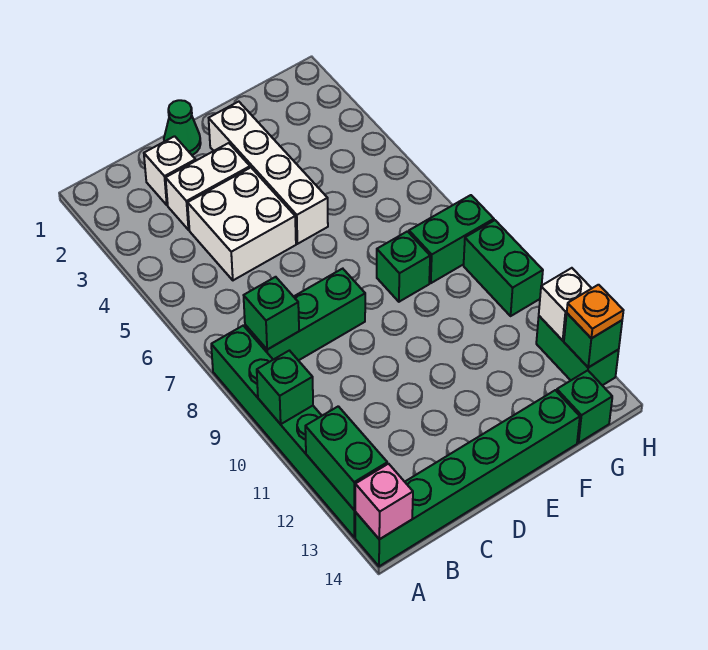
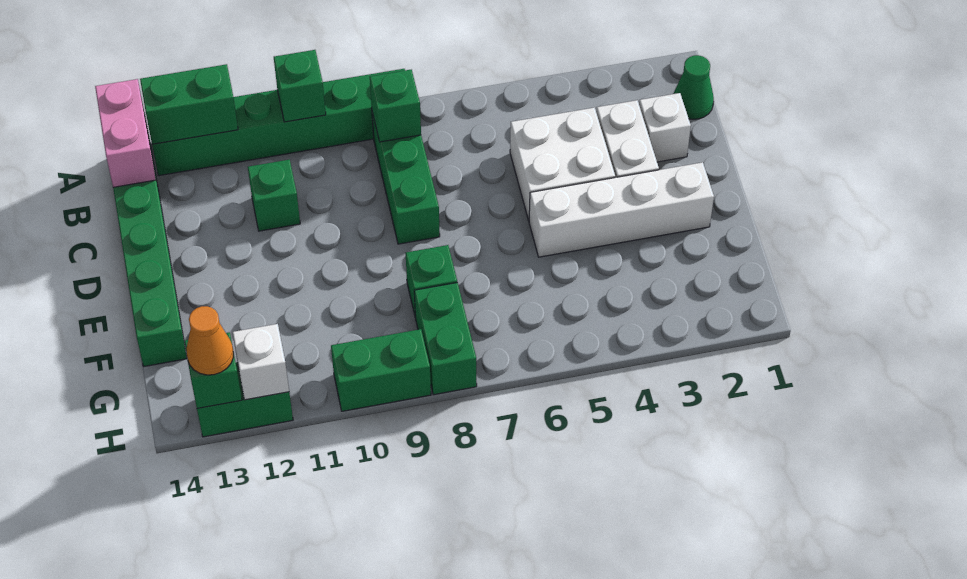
pink 1x1 brick [355,464,413,539] -> pink 1x2 brick [95,79,156,187]
green 1x1 cone [164,100,201,155] -> green 1x1 cone moved to [674,55,714,119]
green 1x1 brick [557,370,612,443] -> green 1x1 brick moved to [248,160,300,231]
orange 1x1 plate [567,285,623,338] -> orange 1x1 cone [186,306,233,375]

